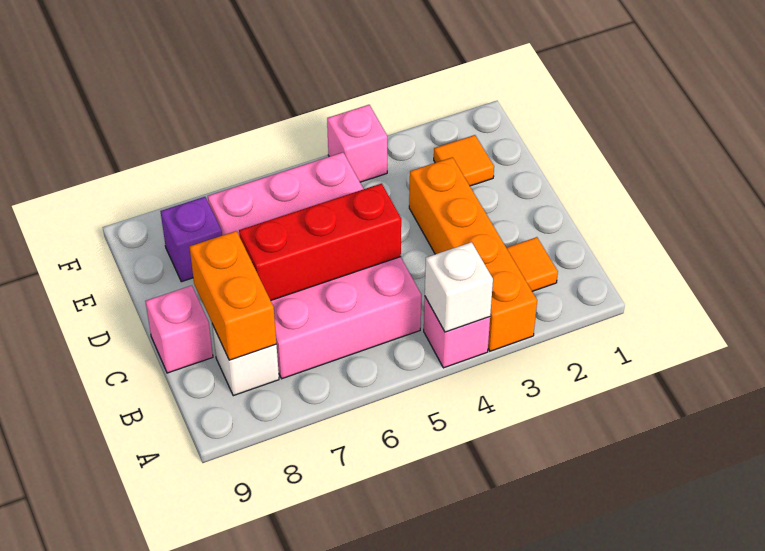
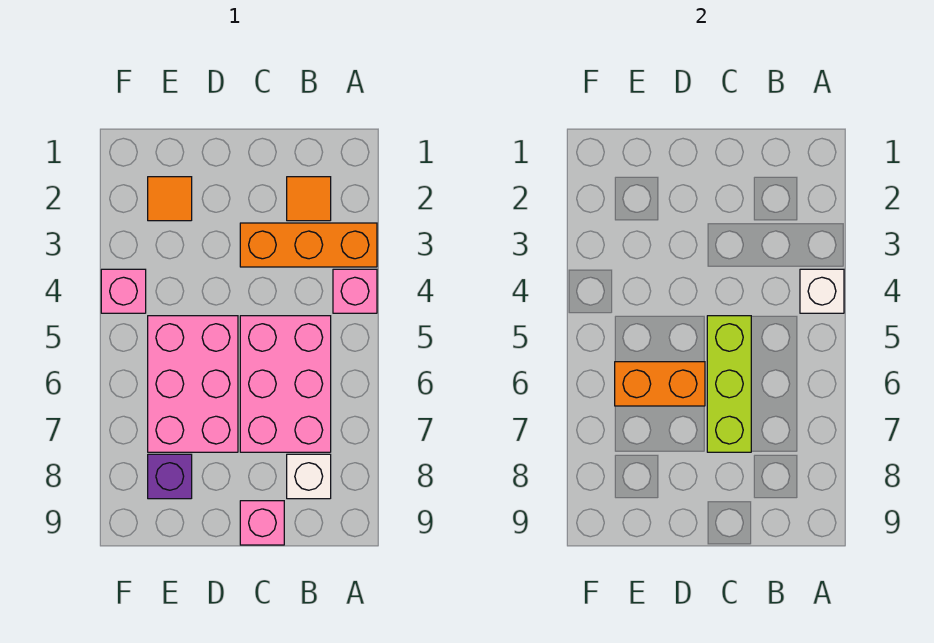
orange 1x4 brick [409,157,537,351] -> orange 1x3 brick [240,223,377,267]
orange 1x2 brick [189,231,276,360] -> orange 1x2 brick moved to [615,362,705,406]
red 1x3 brick [239,184,401,300] -> lime 1x3 brick [707,316,751,452]

